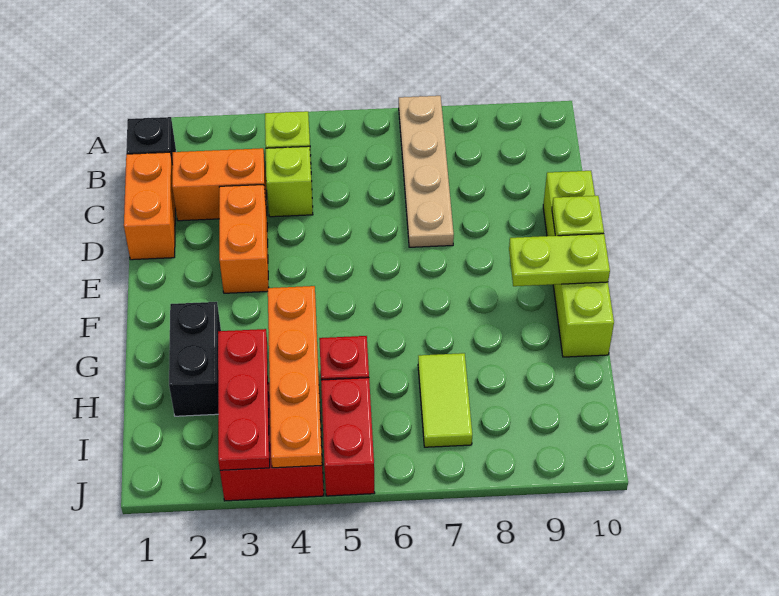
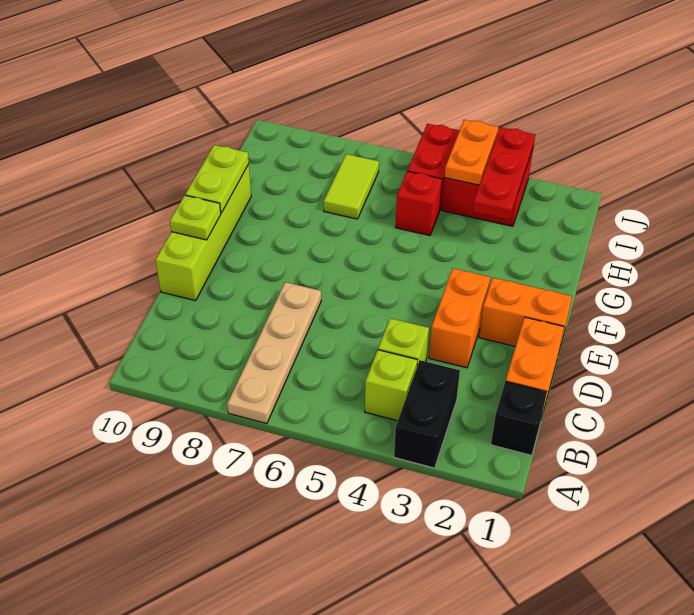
orange 1x2 brick [172,148,267,221] -> orange 1x2 brick moved to [479,278,572,350]
lime 1x2 plate [509,234,610,286] -> lime 1x2 plate turned to [185,145,249,213]
black 1x2 brick [169,302,221,416] -> black 1x2 brick moved to [394,360,460,468]
orange 1x4 plate [268,286,322,468] -> orange 1x2 plate [445,120,498,185]

